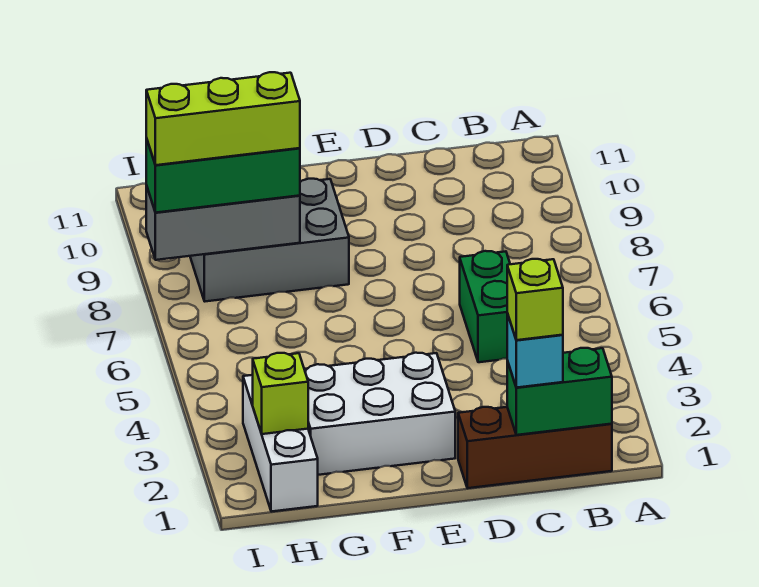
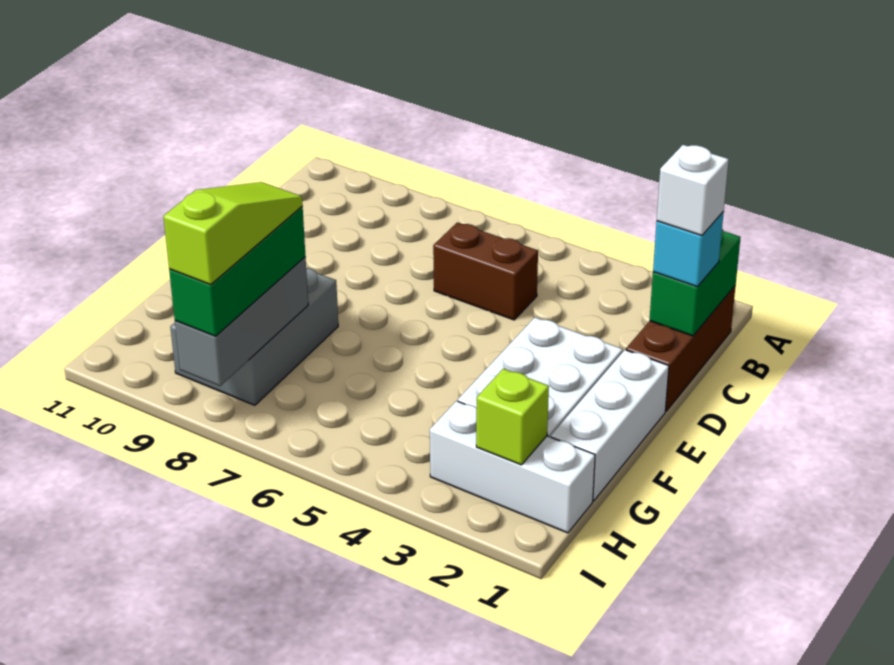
lime 1x1 brick [507,259,563,340] -> white 1x1 brick [657,145,729,236]
green 1x2 brick [460,251,510,362] -> brown 1x2 brick [433,223,538,320]
none -> white 1x3 brick [551,350,669,501]
lime 1x3 brick [146,72,300,165] -> lime 1x3 slope [163,182,303,285]

